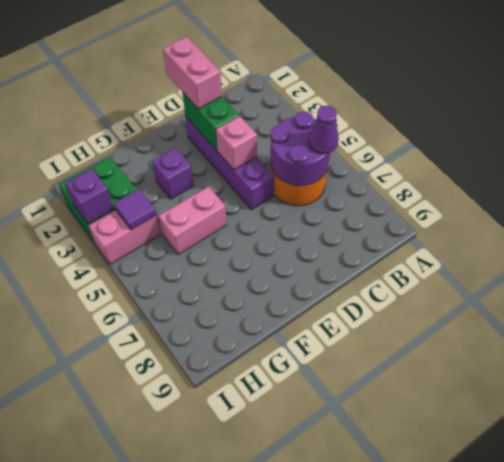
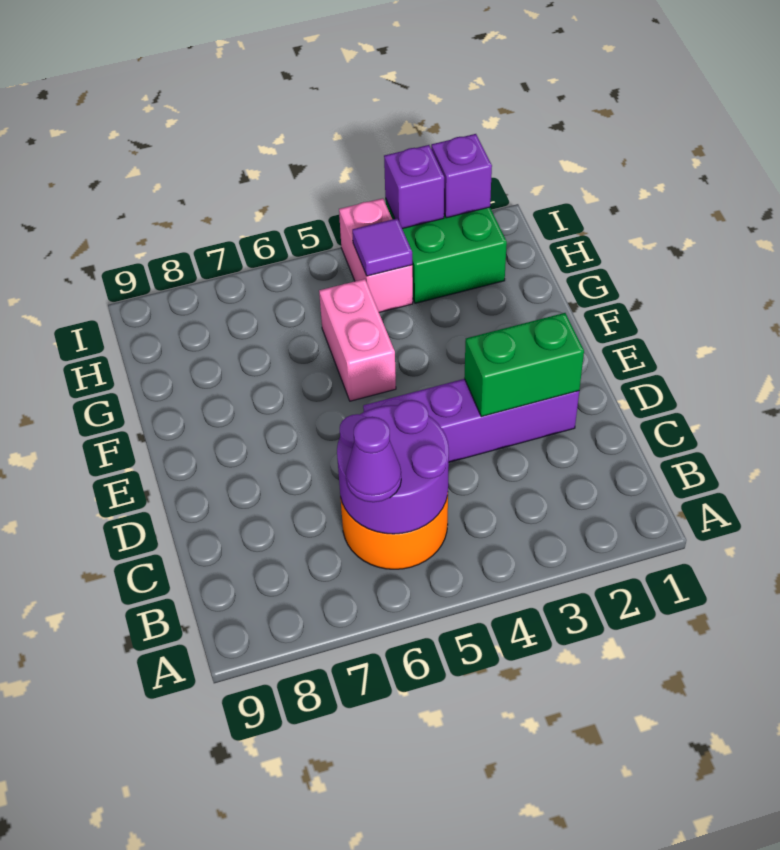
pink 1x2 brick [163,37,222,109] -> none
pink 1x1 brick [216,116,257,170] -> none
purple 1x1 brick [152,148,194,199] -> purple 1x1 brick moved to [431,134,492,218]

